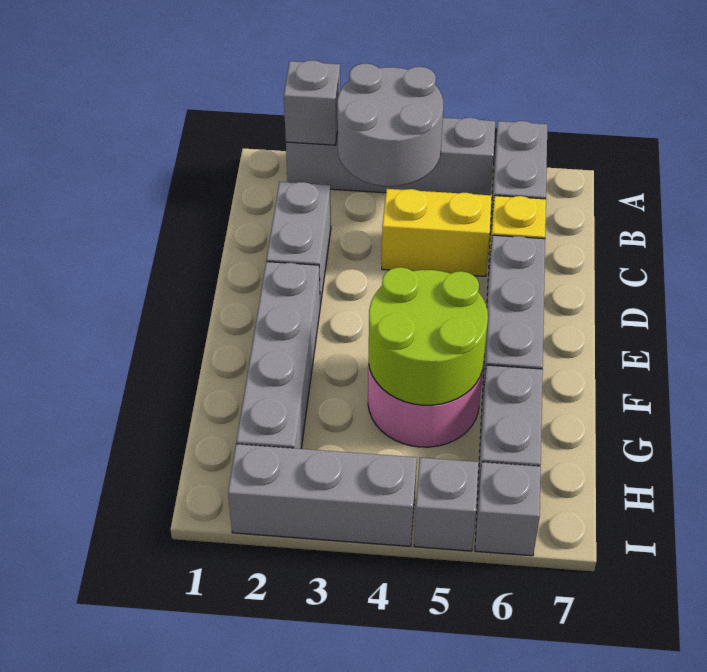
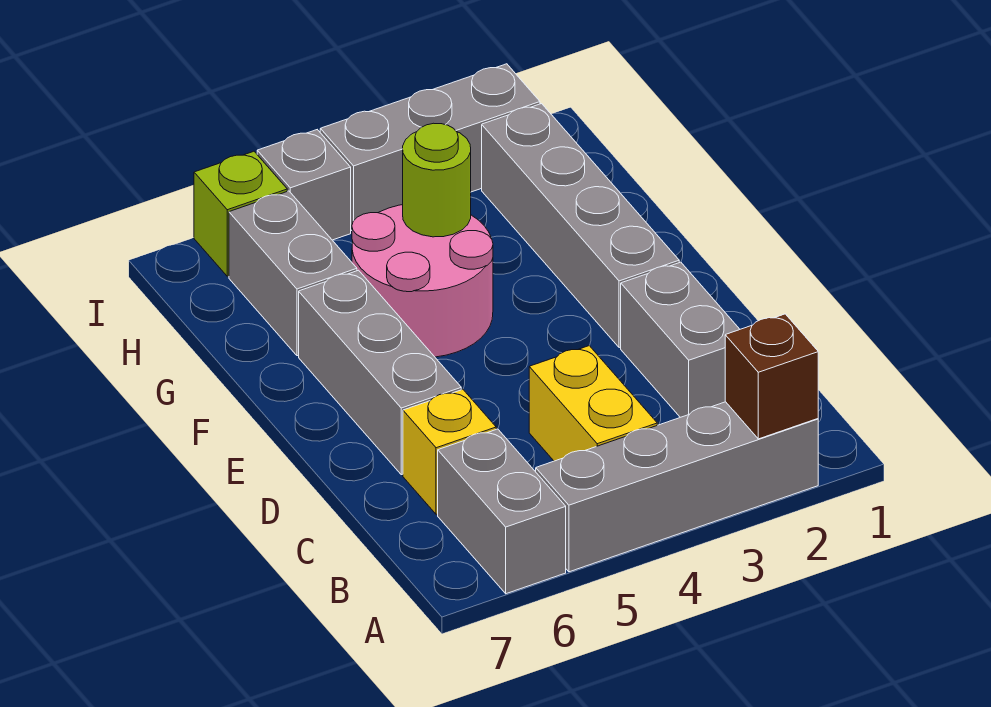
grey 1x1 brick [284,60,340,145] -> brown 1x1 brick [725,314,818,439]
grey 2x2 round brick [337,63,443,186] -> none
yellow 1x2 brick [382,189,492,276] -> yellow 1x2 brick turned to [529,346,657,461]
lime 2x2 round brick [369,267,488,405] -> lime 1x1 round brick [403,123,471,237]
grey 1x1 brick [475,462,541,556] -> lime 1x1 brick [194,151,287,276]

